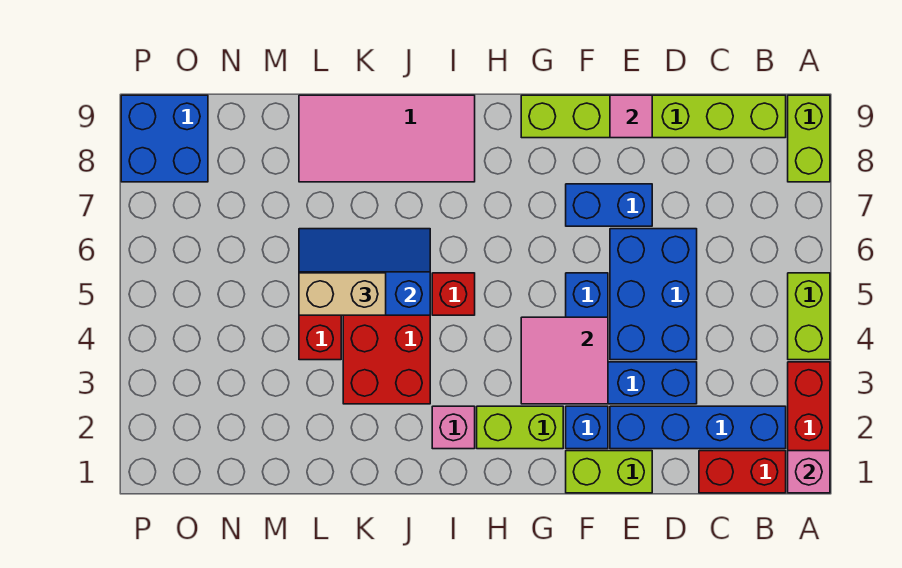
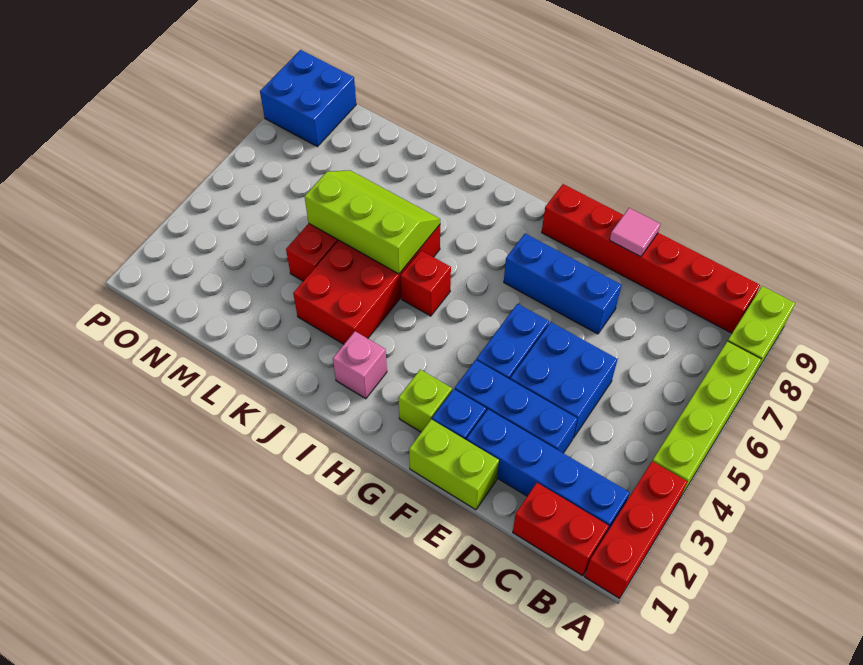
pink 1x1 brick [788,451,830,493] -> none
lime 1x2 brick [788,273,830,360] -> lime 1x4 brick [653,341,761,498]
lime 1x6 brick [521,95,786,138] -> red 1x6 brick [542,184,760,333]
blue 2x3 brick [610,229,697,360] -> blue 2x2 brick [510,322,618,438]
blue 1x2 brick [566,184,652,226] -> blue 1x3 brick [504,234,621,334]
pink 2x2 tile [521,317,608,404] -> none
lime 1x2 brick [477,406,563,449] -> lime 1x1 brick [398,370,452,432]
pink 2x4 tile [299,95,475,182] -> none
blue 2x3 slope [299,229,430,315] -> lime 2x3 slope [304,170,440,274]
tan 1x2 brick [299,273,386,315] -> none

